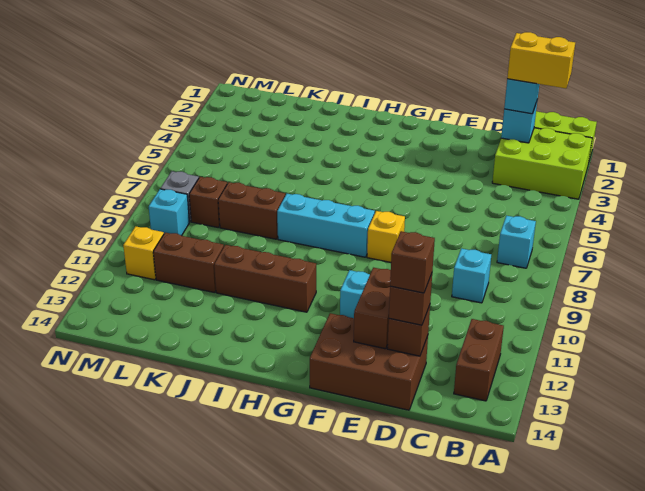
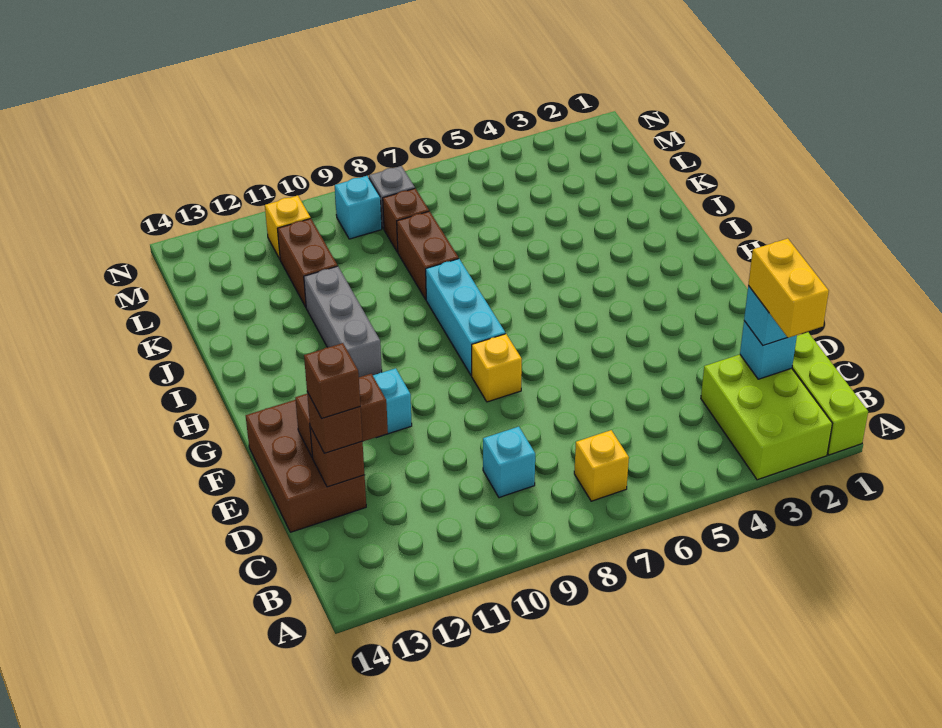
cyan 1x1 brick [497,216,536,268] -> yellow 1x1 brick [574,430,629,501]
brown 1x2 brick [454,319,504,401] -> none
brown 1x3 brick [214,245,316,312] -> grey 1x3 brick [304,266,382,377]

